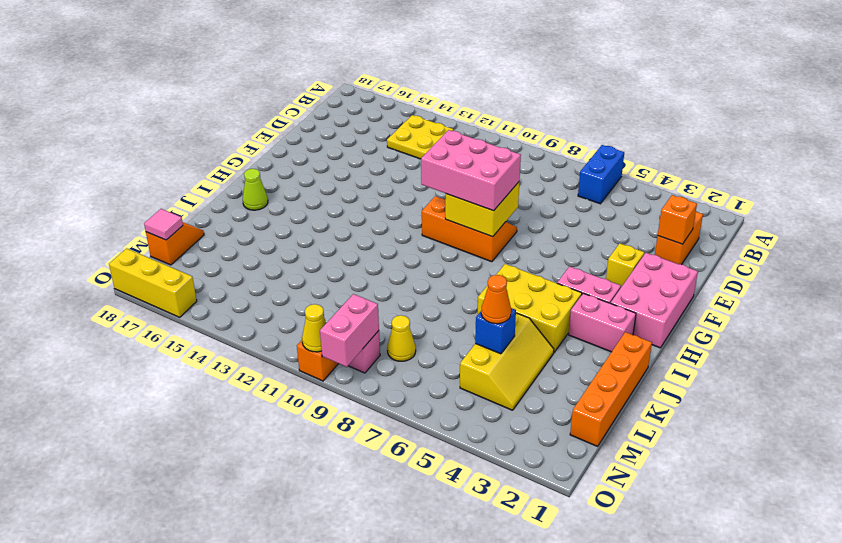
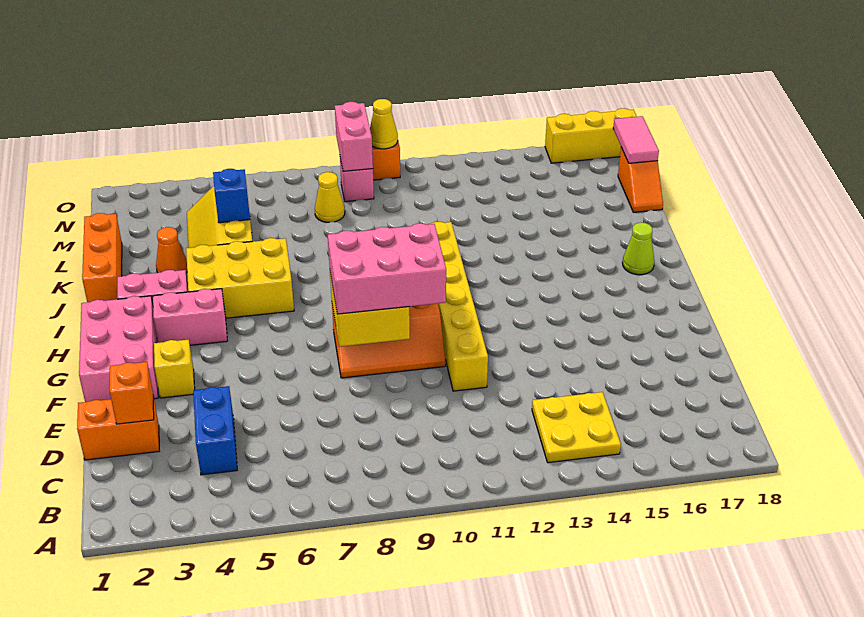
blue 1x2 brick [578,145,624,204] -> blue 1x2 brick moved to [193,386,237,475]
orange 1x2 brick [655,212,703,265] -> orange 1x2 brick turned to [77,396,159,460]
none -> yellow 1x6 brick [426,222,488,391]
orange 1x4 brick [570,332,652,446] -> orange 1x3 brick [82,213,122,302]
orange 1x1 cone [481,275,511,324] -> orange 1x1 cone moved to [156,227,187,273]
pink 1x1 tile [144,209,183,240] -> pink 1x2 tile [613,116,659,163]

